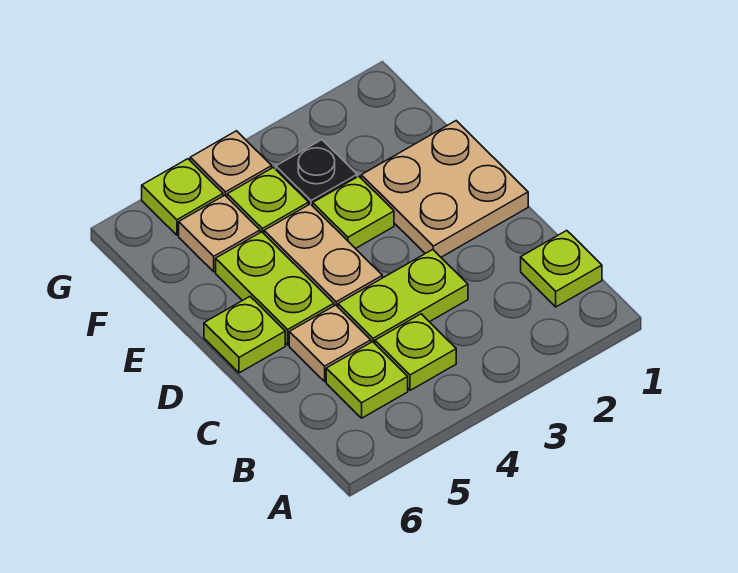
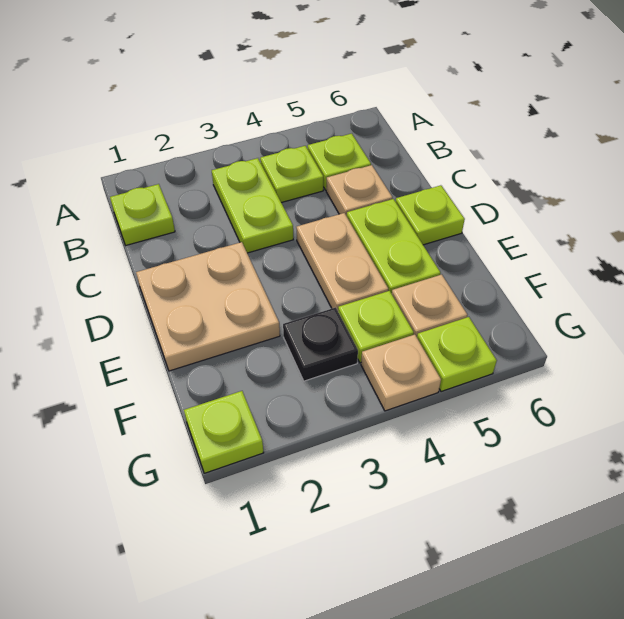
lime 1x2 plate [338,250,468,343] -> lime 1x2 plate turned to [212,158,293,253]
lime 1x1 plate [313,176,394,249] -> lime 1x1 plate moved to [184,391,264,473]

